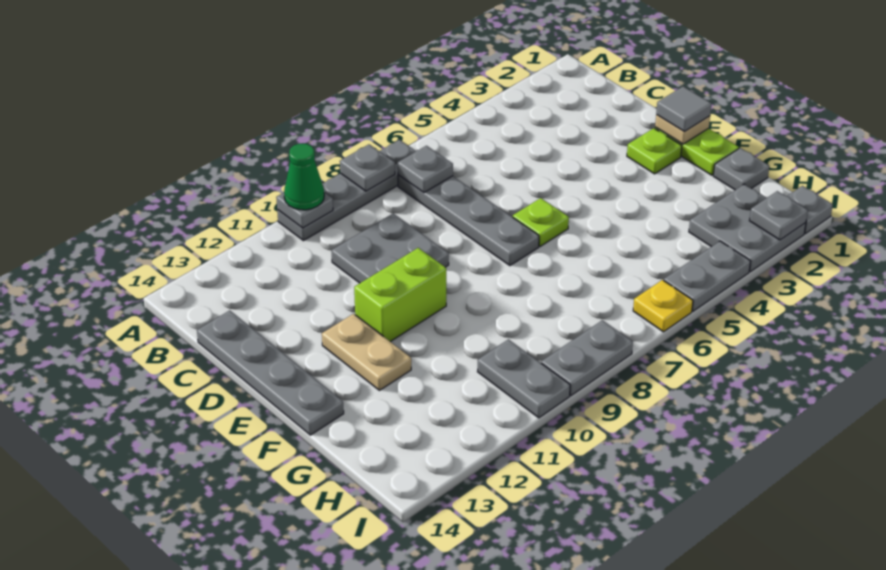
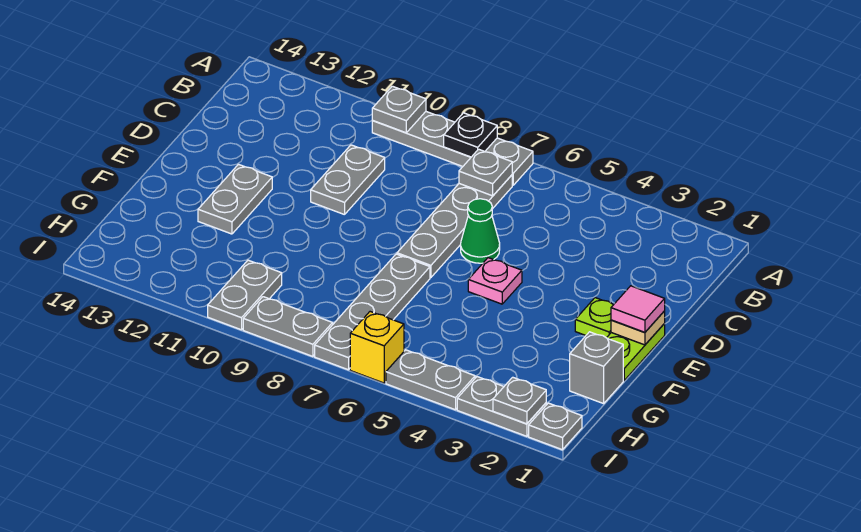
grey 1x1 plate [340,144,395,191] -> black 1x1 plate [444,113,497,157]
green 1x1 cone [284,144,324,210] -> green 1x1 cone moved to [461,199,500,263]
grey 2x2 plate [331,213,449,283] -> grey 1x2 plate [311,145,385,215]
grey 1x4 plate [197,310,344,435] -> grey 1x4 plate moved to [315,254,430,370]
grey 1x1 tile [656,86,711,131] -> pink 1x1 tile [611,286,665,332]
none -> pink 1x1 plate [468,258,522,304]
lime 1x1 plate [513,198,569,247] -> none
lime 1x2 brick [354,248,446,342] -> none
tan 1x2 plate [322,314,411,390] -> grey 1x2 plate [198,164,272,234]
grey 1x1 plate [713,148,769,190] -> grey 1x1 brick [570,332,623,404]
grey 2x2 plate [689,184,806,272] -> grey 1x2 plate [457,377,546,436]
yellow 1x1 plate [633,280,693,332] -> yellow 1x1 brick [350,312,404,383]

